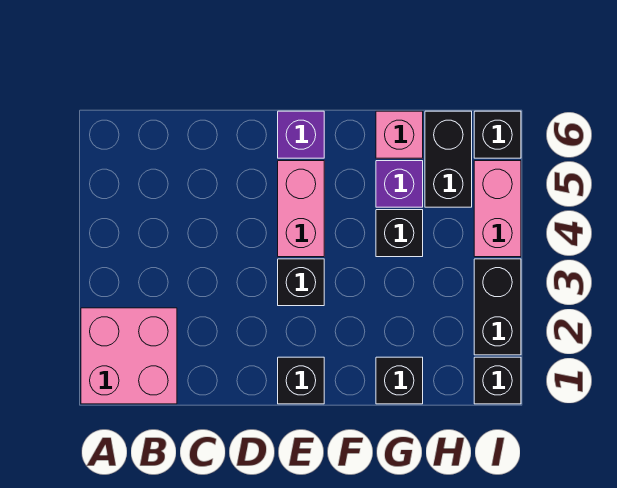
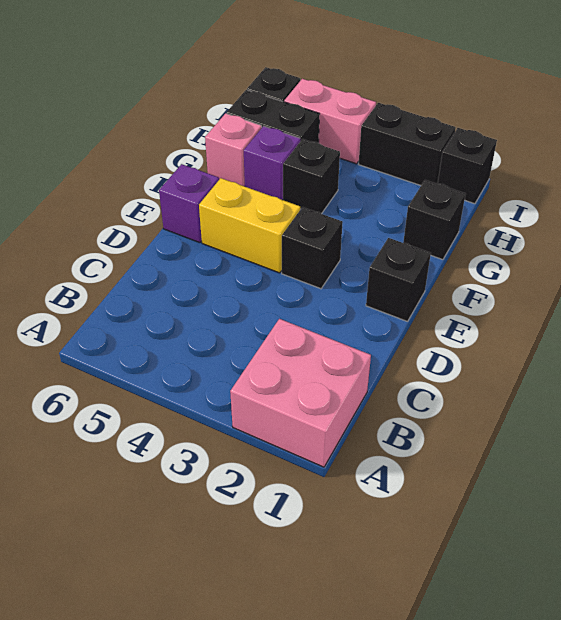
pink 1x2 brick [278,161,324,257] -> yellow 1x2 brick [199,178,300,273]

